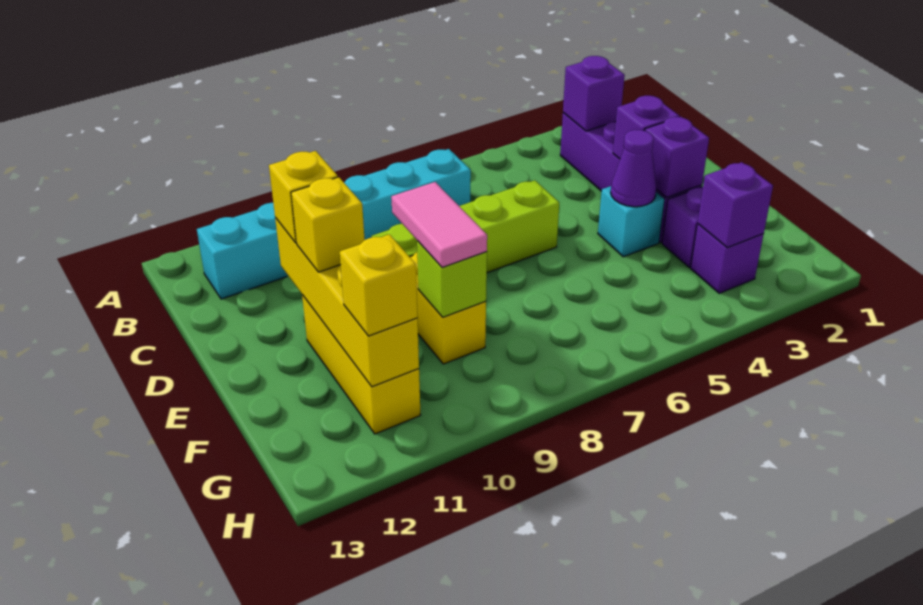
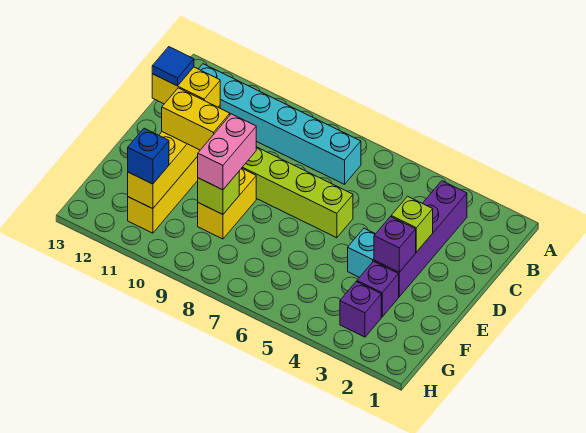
purple 1x1 brick [563,56,625,131] -> none
purple 1x1 brick [613,96,680,159] -> lime 1x1 brick [391,196,433,252]
yellow 1x1 brick [269,151,338,243] -> yellow 1x2 brick [152,67,220,107]
none -> blue 1x1 tile [152,47,194,86]
purple 1x1 cone [611,130,656,207] -> none
pink 1x2 tile [391,182,487,267] -> pink 1x2 brick [198,114,256,190]
yellow 1x1 brick [291,177,365,272] -> yellow 1x2 brick [162,88,230,150]
purple 1x1 brick [698,162,773,248] -> none
yellow 1x1 brick [340,234,418,336] -> blue 1x1 brick [128,128,169,184]

